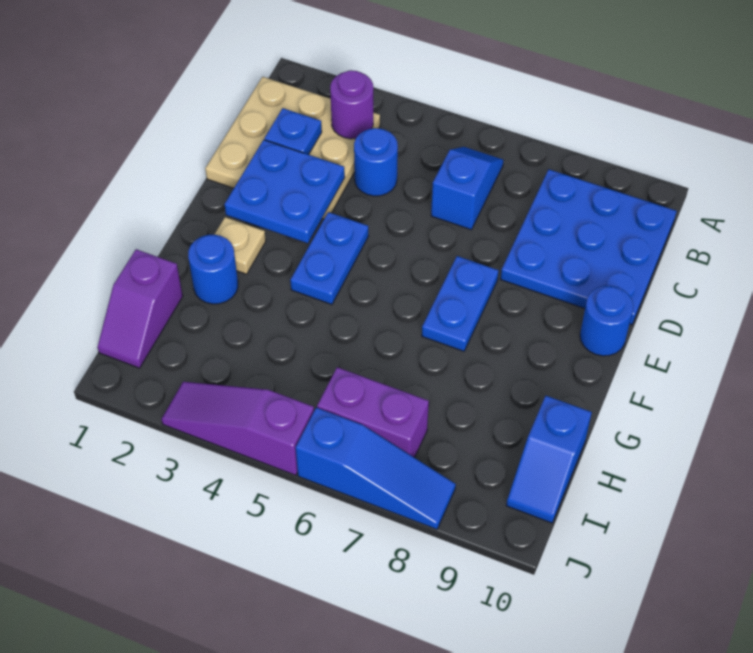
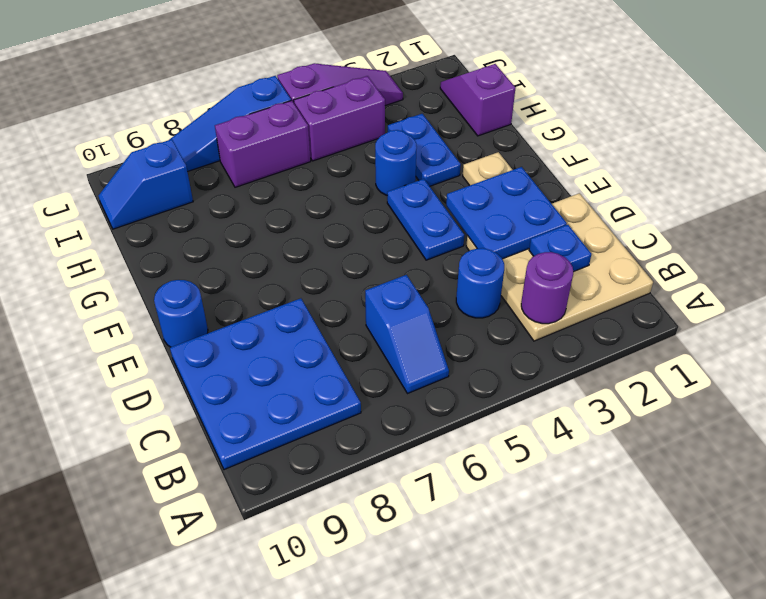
blue 1x2 plate [422,256,499,351] -> blue 1x2 plate moved to [388,114,461,186]
blue 1x1 round brick [188,235,238,304] -> blue 1x1 round brick moved to [375,130,417,195]
blue 1x2 slope [506,396,592,523] -> blue 1x2 slope turned to [98,139,193,229]
none -> purple 1x2 brick [294,76,385,161]

